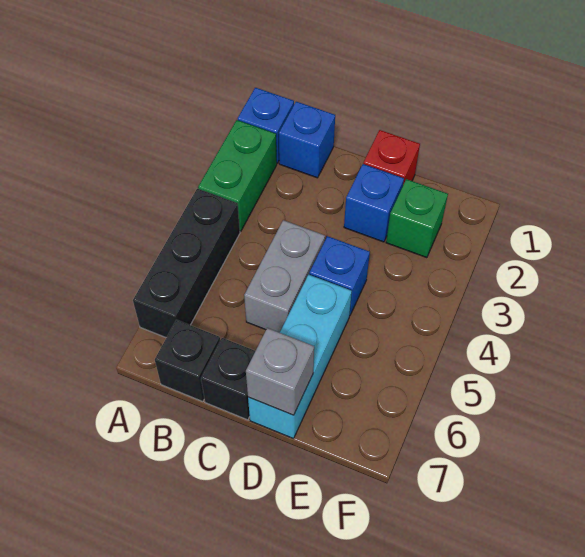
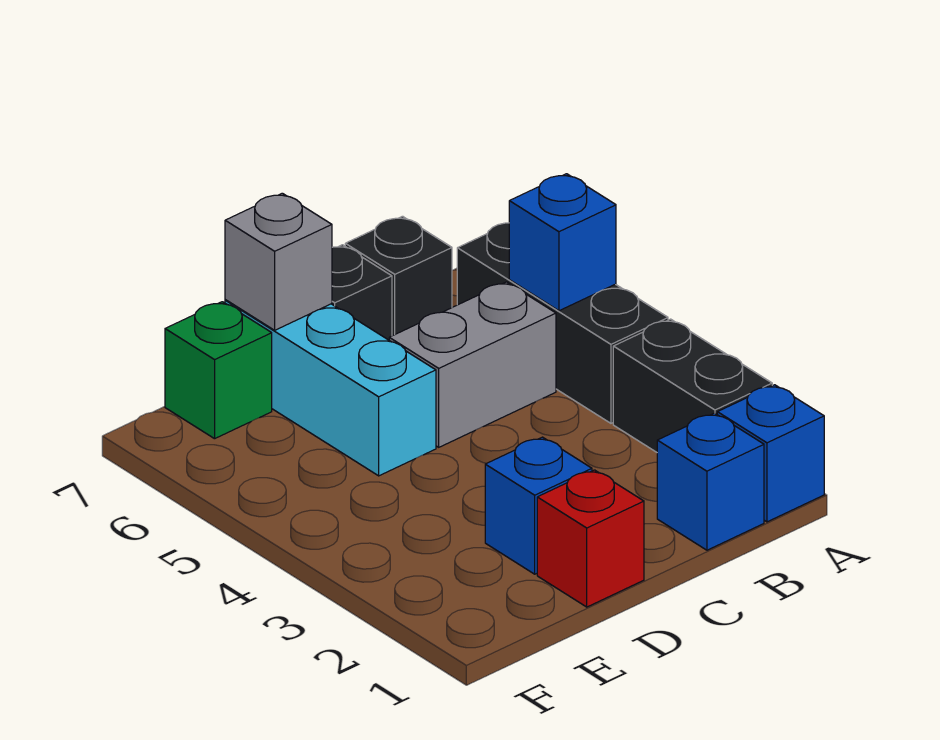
green 1x2 brick [198,120,277,231] -> black 1x2 brick [613,319,772,452]
grey 1x2 brick [244,220,325,333] -> grey 1x2 brick turned to [389,282,556,447]
blue 1x1 brick [309,236,370,316] -> blue 1x1 brick moved to [509,174,616,311]
green 1x1 brick [386,179,448,258] -> green 1x1 brick moved to [165,302,272,439]

